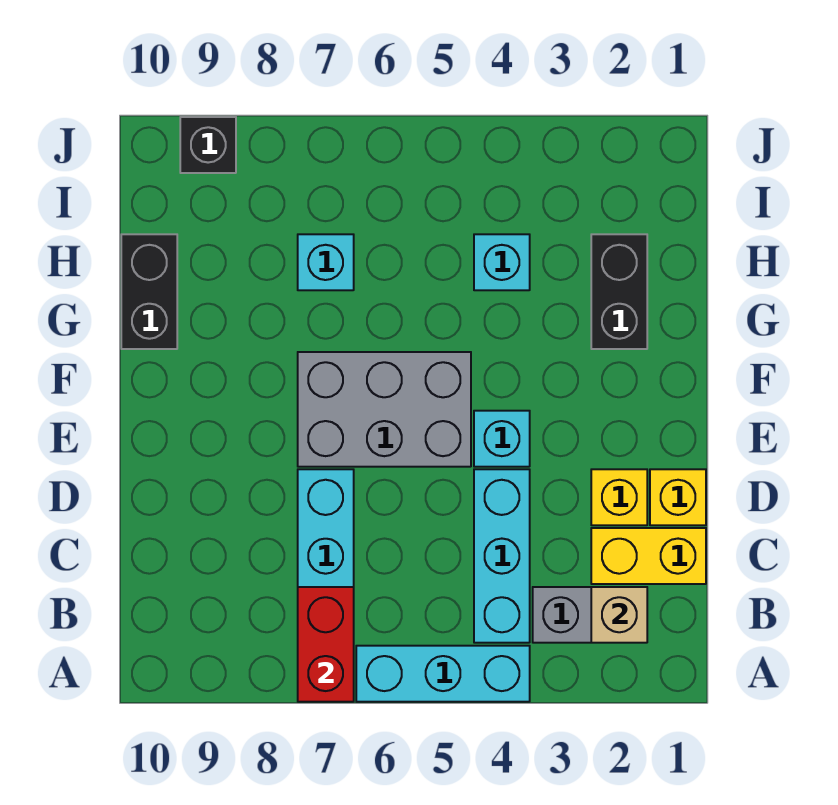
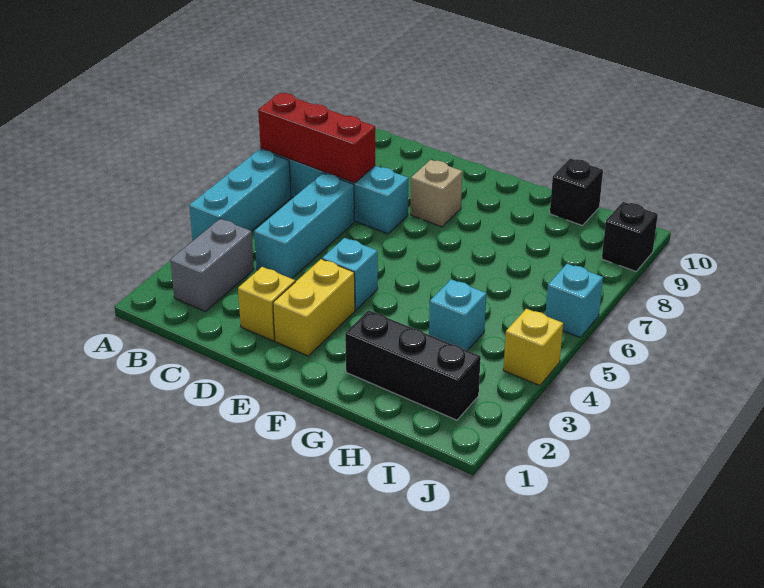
red 1x2 brick [298,587,354,702] -> red 1x3 brick [258,93,375,183]
tan 1x1 brick [591,587,647,643] -> tan 1x1 brick moved to [411,160,462,227]
cyan 1x3 brick [474,469,530,643] -> cyan 1x3 brick turned to [254,173,354,279]
yellow 1x2 brick [591,528,706,584] -> yellow 1x2 brick moved to [273,259,355,356]
yellow 1x1 brick [650,469,706,525] -> yellow 1x1 brick moved to [503,309,563,386]
grey 2x3 brick [298,352,471,467] -> none
black 1x2 brick [591,234,647,349] -> black 1x3 brick [345,310,481,420]
black 1x2 brick [121,234,177,349] -> black 1x1 brick [550,159,603,226]
cyan 1x1 brick [298,234,354,290] -> cyan 1x1 brick moved to [545,264,603,338]

